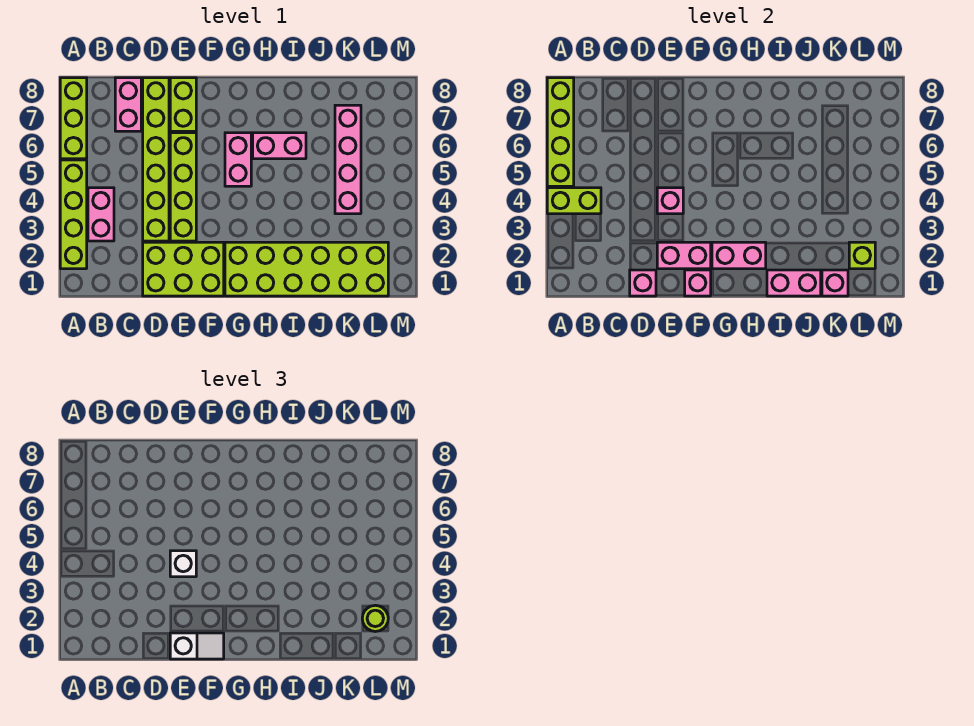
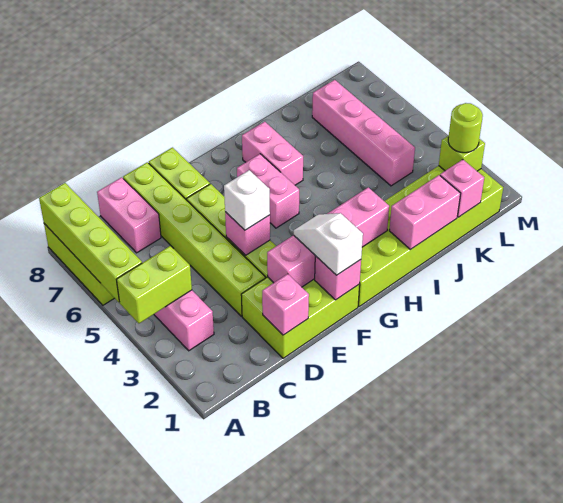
lime 1x4 brick [60,160,87,269] -> none
white 1x2 slope [170,633,224,659] -> white 1x2 slope turned to [294,213,363,275]
pink 1x2 brick [253,133,306,159] -> pink 1x2 brick turned to [242,122,303,185]

